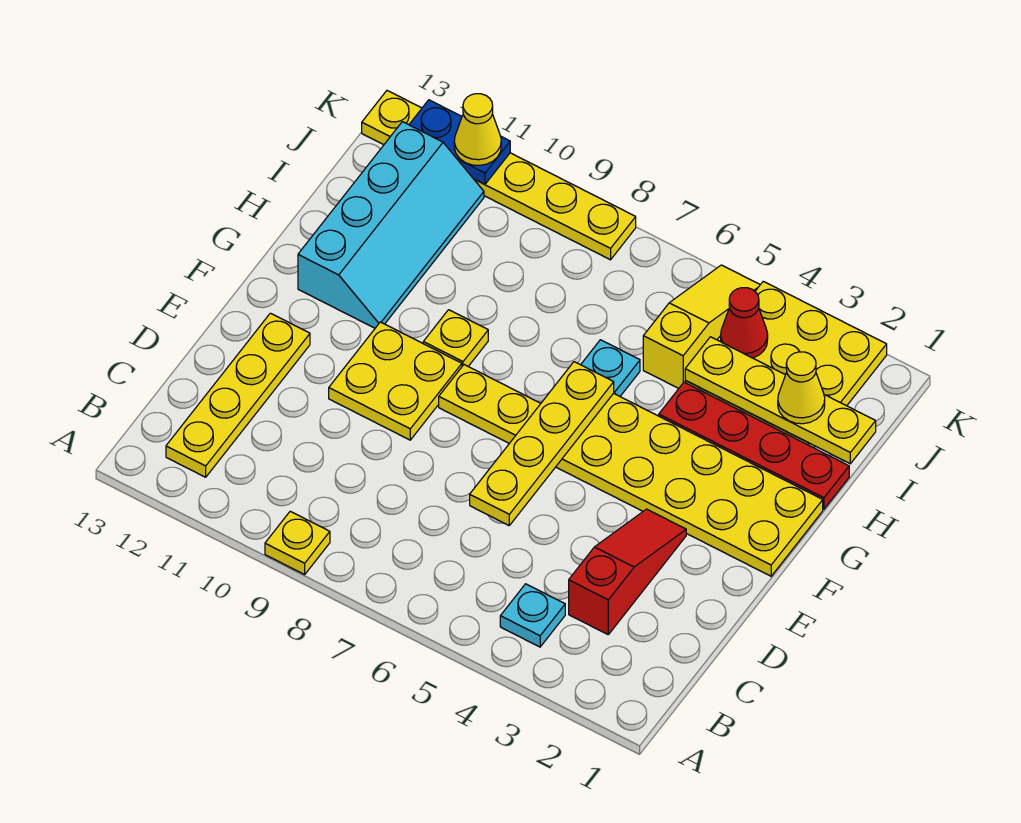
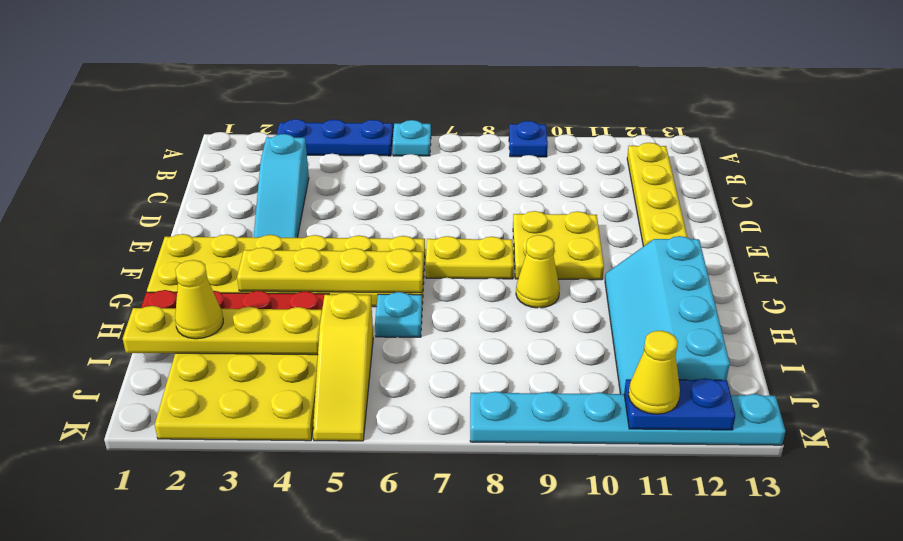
none -> blue 1x3 plate [277,119,393,156]
yellow 1x1 plate [265,511,330,574] -> blue 1x1 plate [509,121,548,157]
cyan 1x1 plate [500,584,565,647] -> cyan 1x1 plate moved to [392,120,431,156]
red 1x3 slope [569,509,686,634] -> cyan 1x3 slope [254,134,309,238]
yellow 1x4 plate [470,362,614,525] -> yellow 1x4 plate turned to [237,247,423,293]
yellow 1x1 plate [423,310,488,366] -> yellow 1x1 cone [516,235,560,308]
red 1x1 cone [721,288,768,358] -> none
yellow 1x6 plate [362,91,636,260] -> cyan 1x6 plate [470,391,785,445]

